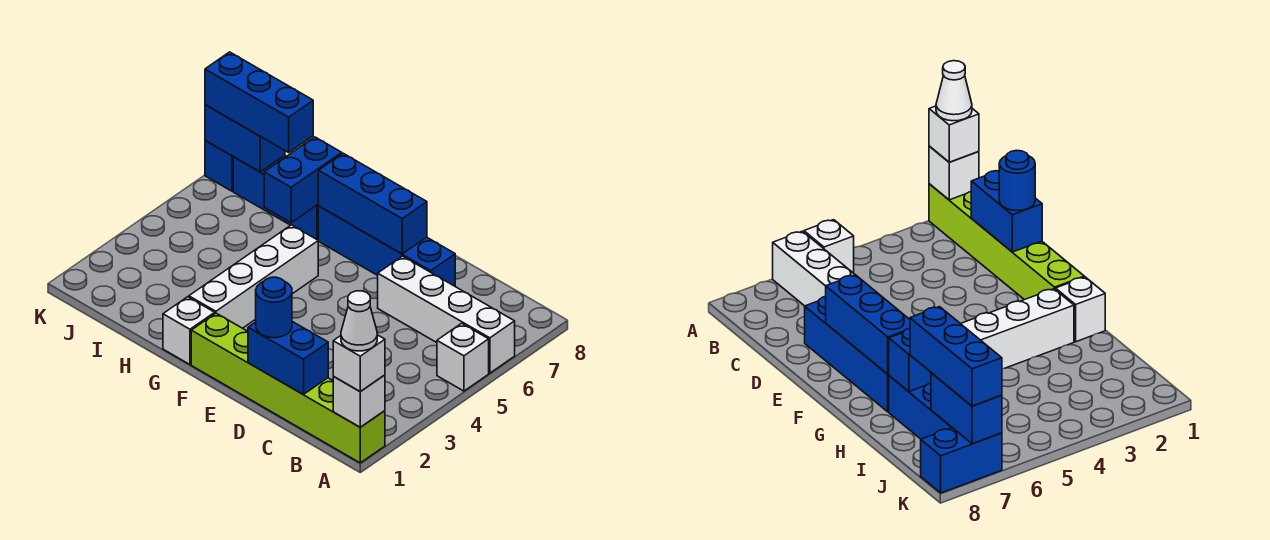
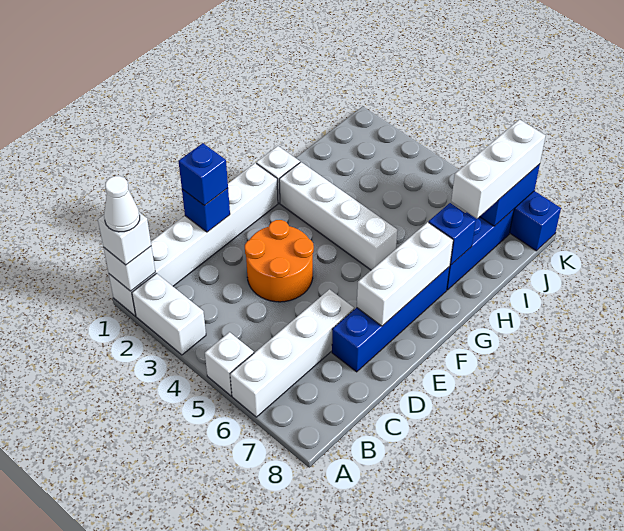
lime 1x6 brick [191,313,385,463] -> white 1x6 brick [109,163,278,316]
none -> white 1x2 brick [132,274,206,355]
blue 1x2 brick [248,322,328,394] -> blue 1x1 brick [182,188,230,232]
blue 1x1 round brick [256,277,292,338] -> blue 1x1 brick [179,143,228,206]
none -> orange 2x2 round brick [245,220,314,302]
blue 1x3 brick [318,153,427,254] -> white 1x3 brick [357,222,453,326]
blue 1x2 brick [264,137,342,223] -> blue 1x1 brick [429,203,476,265]
blue 1x3 brick [205,52,313,152] -> white 1x3 brick [451,119,545,219]

